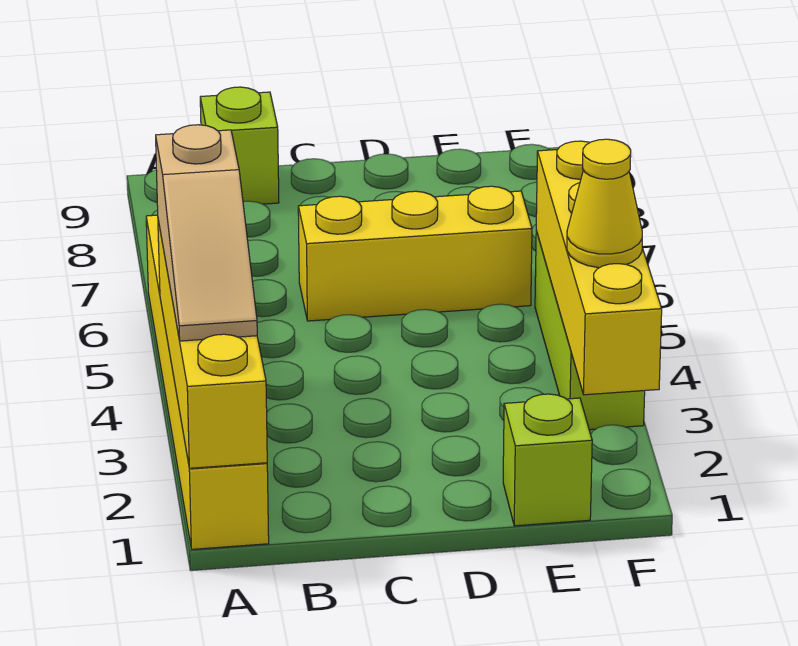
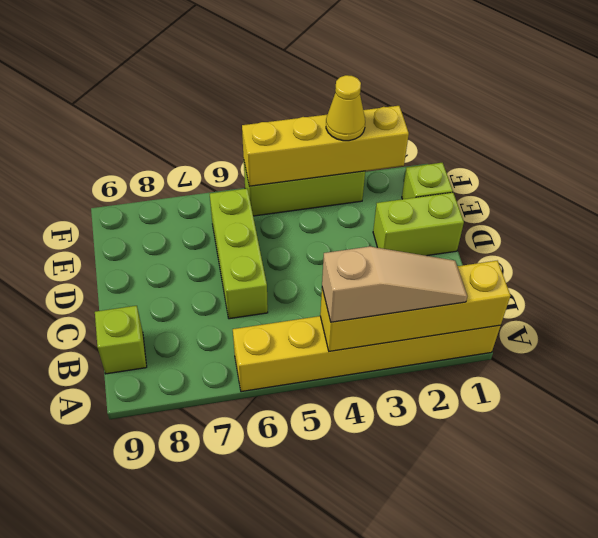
yellow 1x3 brick [298,186,532,321] -> lime 1x3 brick [210,188,268,319]
none -> lime 1x2 brick [373,192,464,256]

